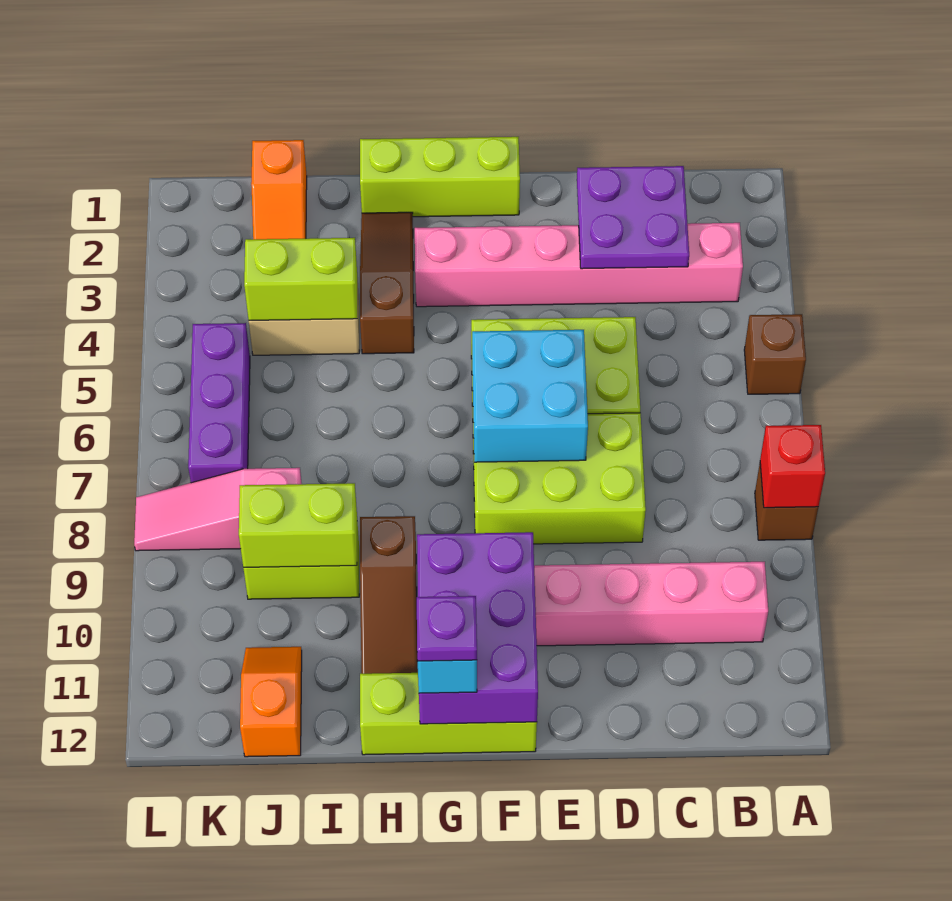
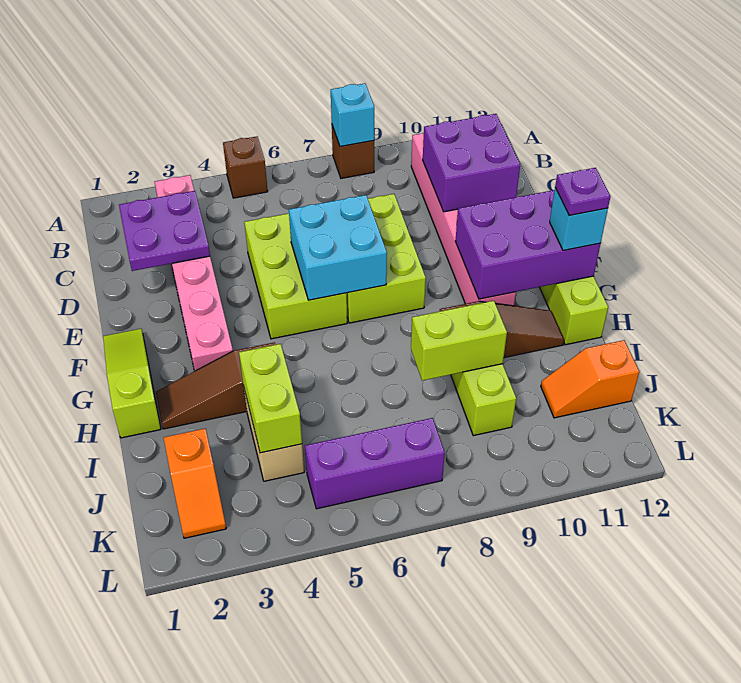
red 1x1 brick [760,425,825,508] -> cyan 1x1 brick [331,83,374,146]
none -> purple 2x2 brick [423,114,520,212]
lime 1x3 brick [360,137,520,217] -> lime 1x3 slope [103,329,161,438]
lime 1x2 brick [239,483,357,567] -> lime 1x2 brick turned to [411,301,507,381]
orange 1x2 slope [251,140,307,239] -> orange 1x2 slope turned to [164,429,226,538]
pink 1x3 slope [134,468,302,551] -> none

